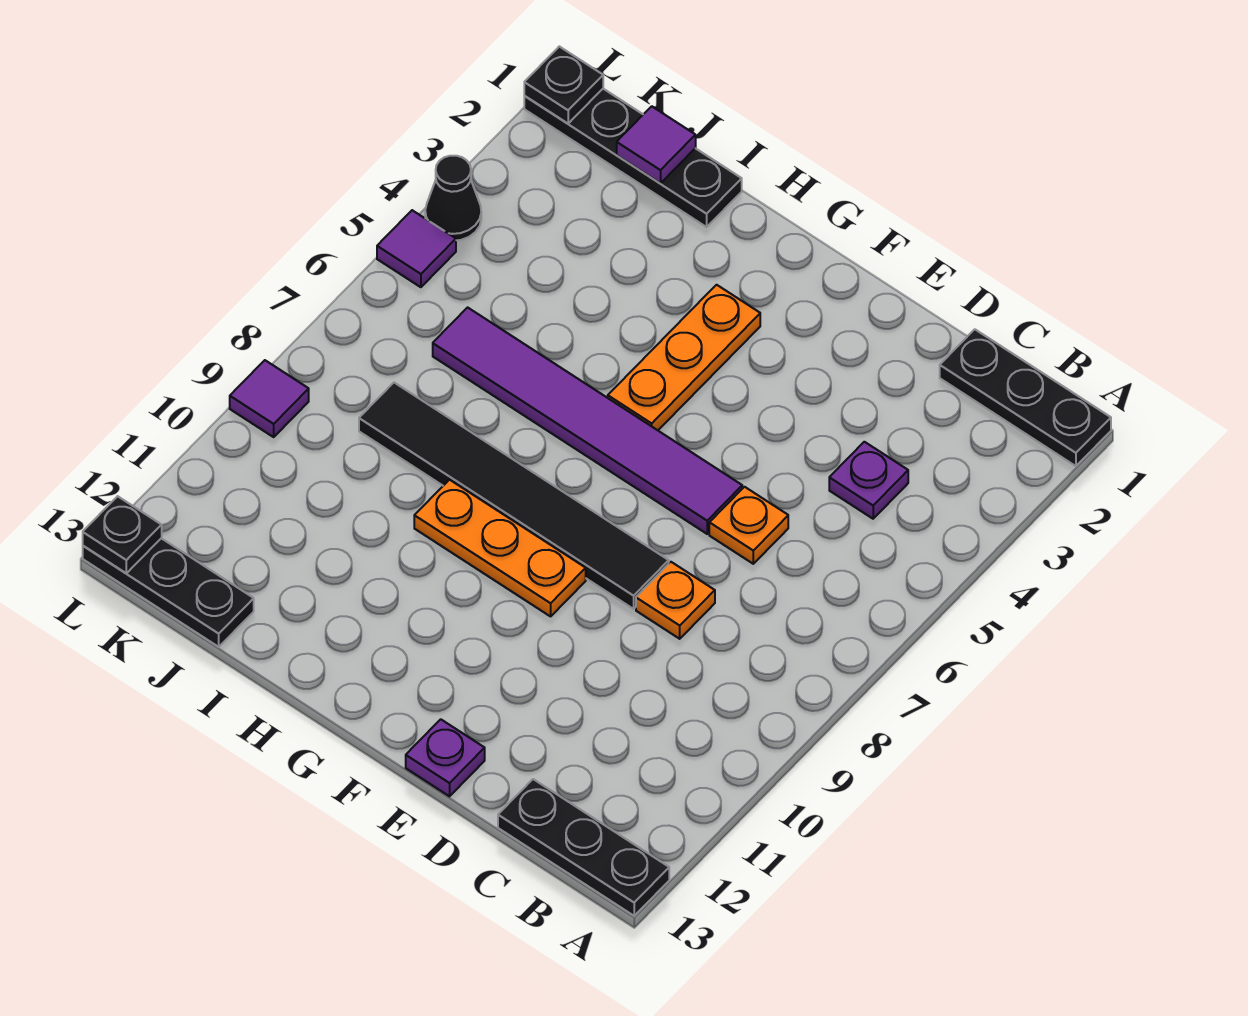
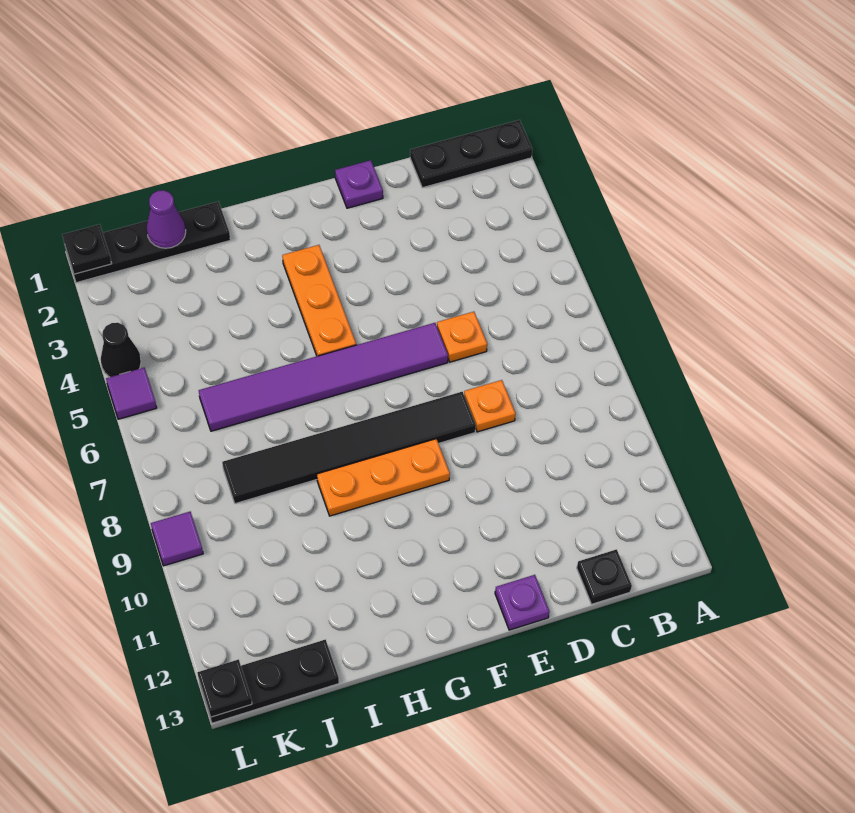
black 1x3 plate [498,779,669,916] -> black 1x1 plate [577,549,632,604]
purple 1x1 plate [829,442,908,519] -> purple 1x1 plate moved to [335,160,383,208]
purple 1x1 tile [617,106,696,183] -> purple 1x1 cone [146,190,186,248]

